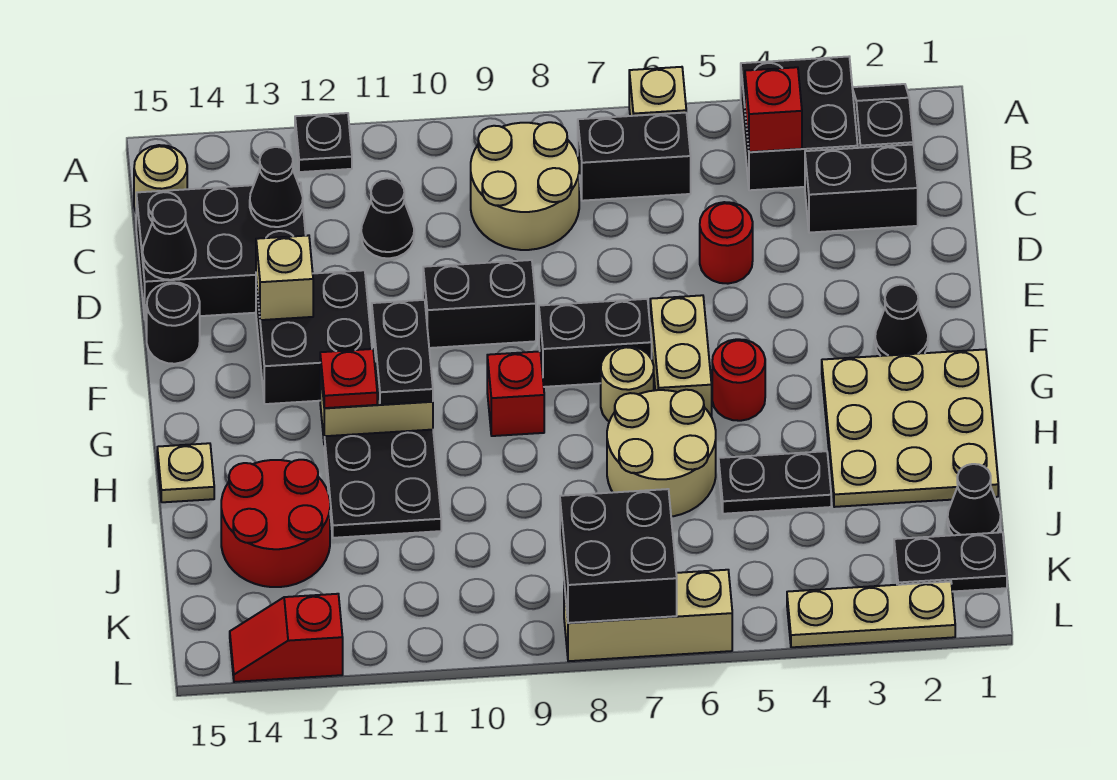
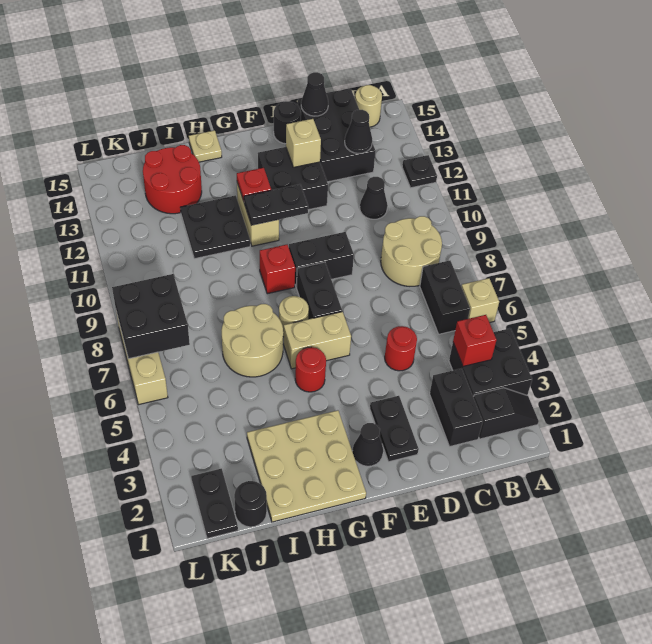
black 1x2 brick [423,260,536,348] -> black 1x2 brick turned to [289,232,354,287]
black 1x2 plate [719,451,831,514] -> black 1x2 plate moved to [370,396,419,462]
black 1x1 cone [948,464,1001,535] -> black 1x1 round brick [234,481,267,527]
tan 1x3 plate [787,581,955,647] -> none
red 1x2 slope [230,594,343,682] -> none

